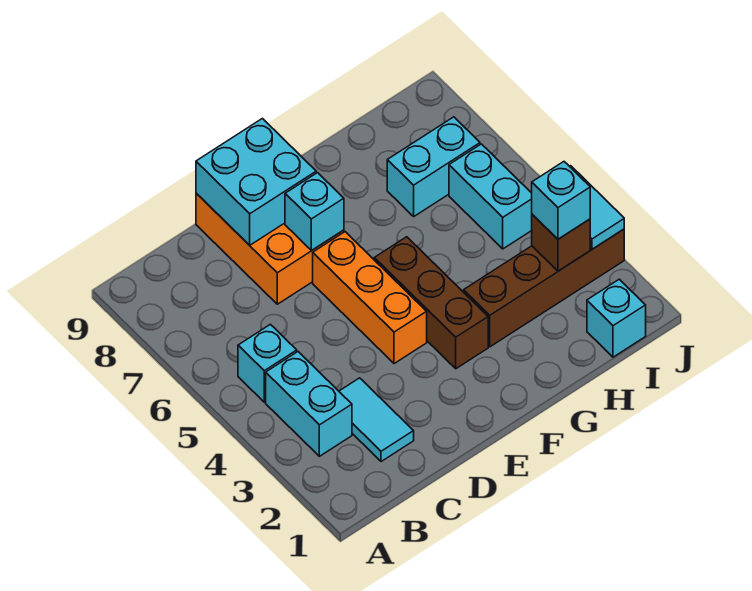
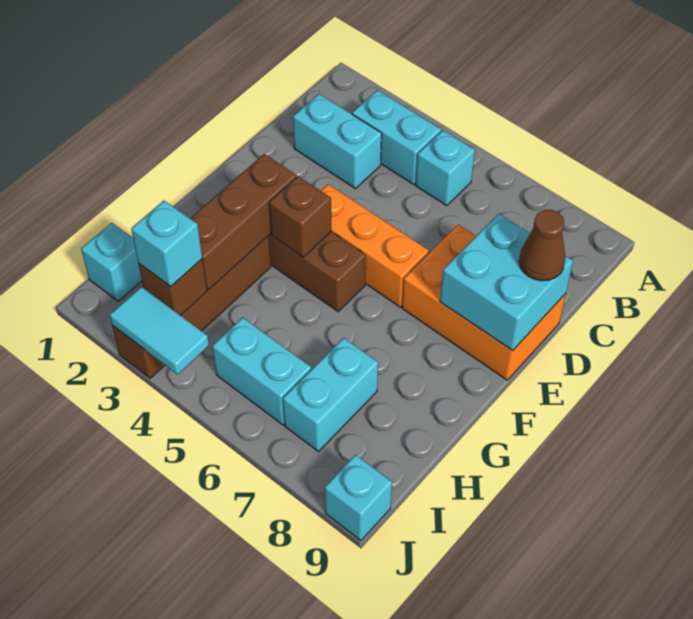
cyan 1x2 tile [339,378,414,462] -> cyan 1x2 brick [293,94,382,189]
none -> brown 1x1 cone [519,210,566,281]
cyan 1x1 brick [285,173,344,250] -> cyan 1x1 brick moved to [325,455,392,540]
none -> brown 1x3 brick [190,154,296,290]
none -> brown 1x1 brick [269,176,331,257]

